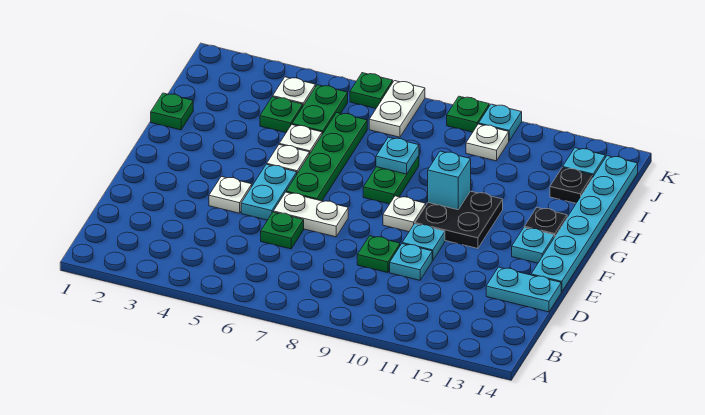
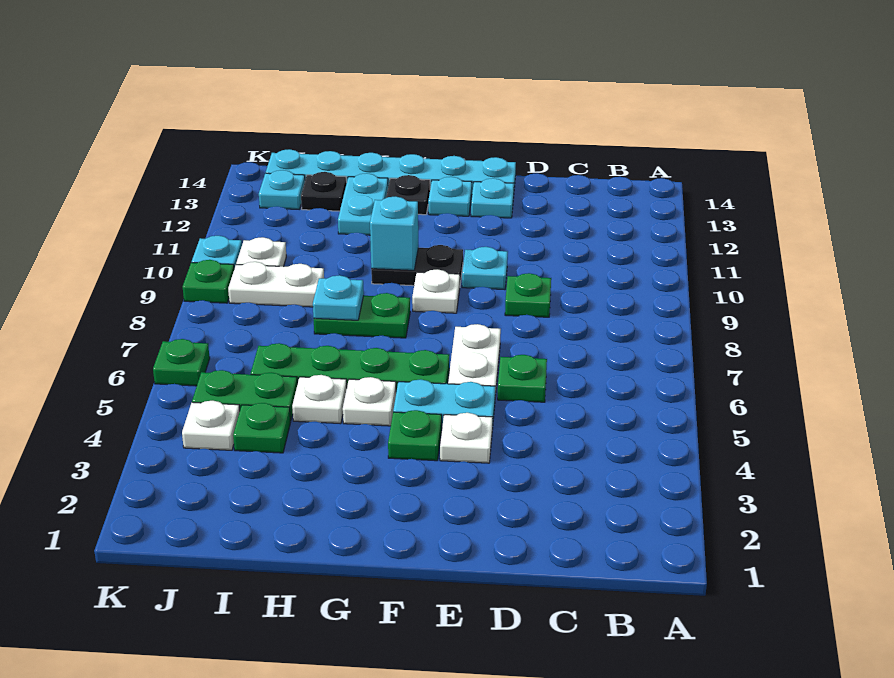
cyan 1x1 plate [390,244,432,280] -> cyan 1x1 plate moved to [471,178,514,218]
cyan 1x2 plate [486,267,561,312] -> cyan 1x2 plate moved to [338,173,388,235]
black 2x2 plate [415,191,503,248] -> black 1x2 plate [371,245,463,286]
green 1x1 plate [151,93,193,130] -> green 1x1 plate moved to [388,410,442,461]
white 1x2 plate [369,81,425,137] -> white 1x2 plate moved to [228,262,324,307]

